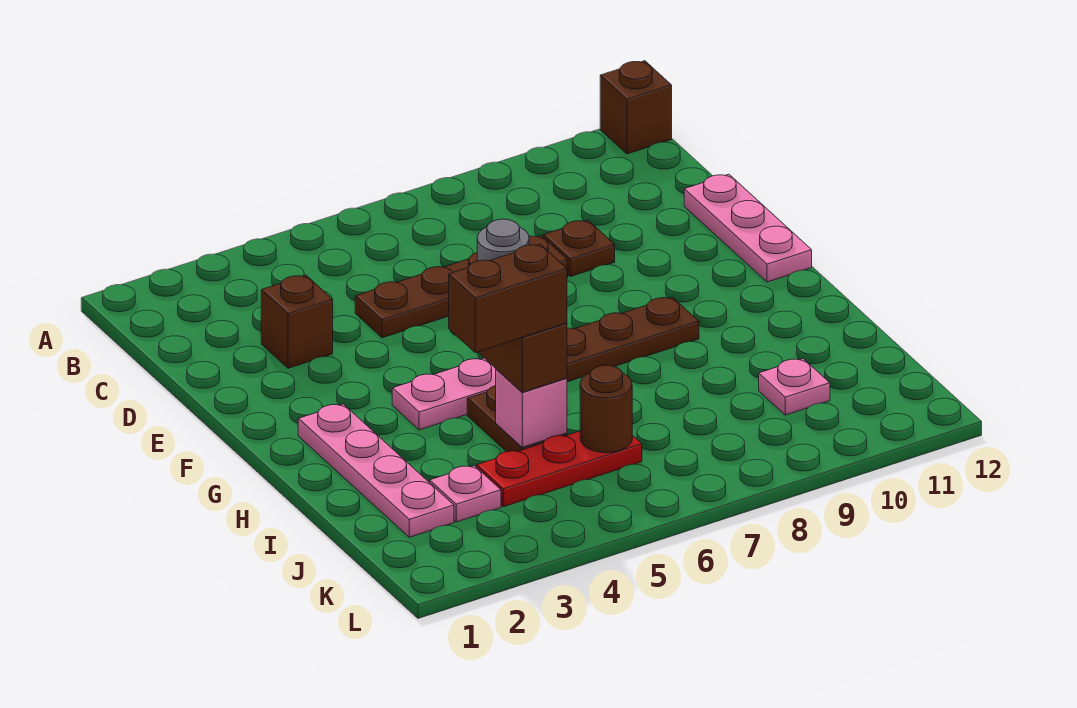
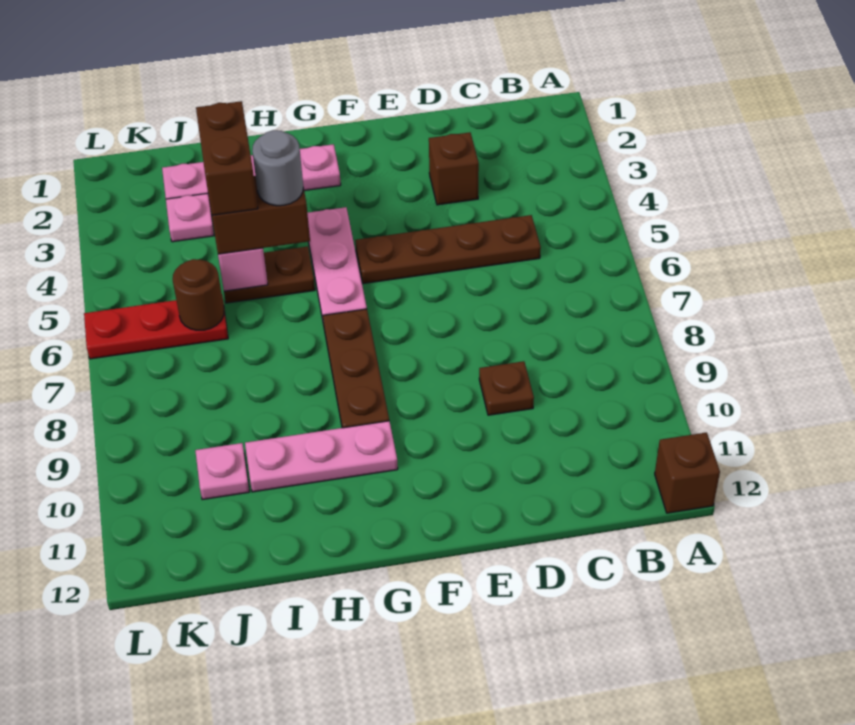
brown 1x4 plate [355,236,568,338] -> brown 1x4 plate turned to [355,215,541,284]
pink 1x3 plate [684,174,812,282] -> pink 1x3 plate moved to [245,421,398,492]
red 1x3 plate [477,431,642,507] -> red 1x3 plate turned to [84,298,228,359]

